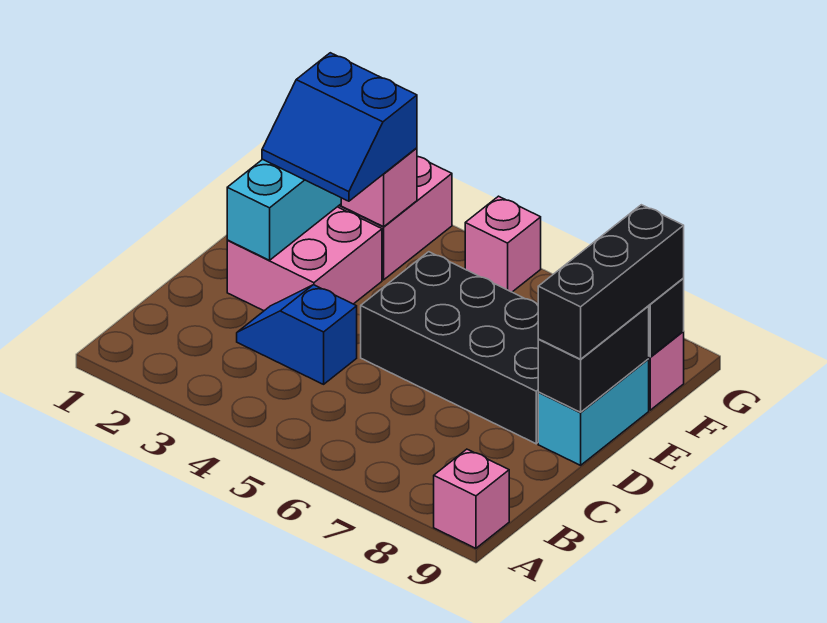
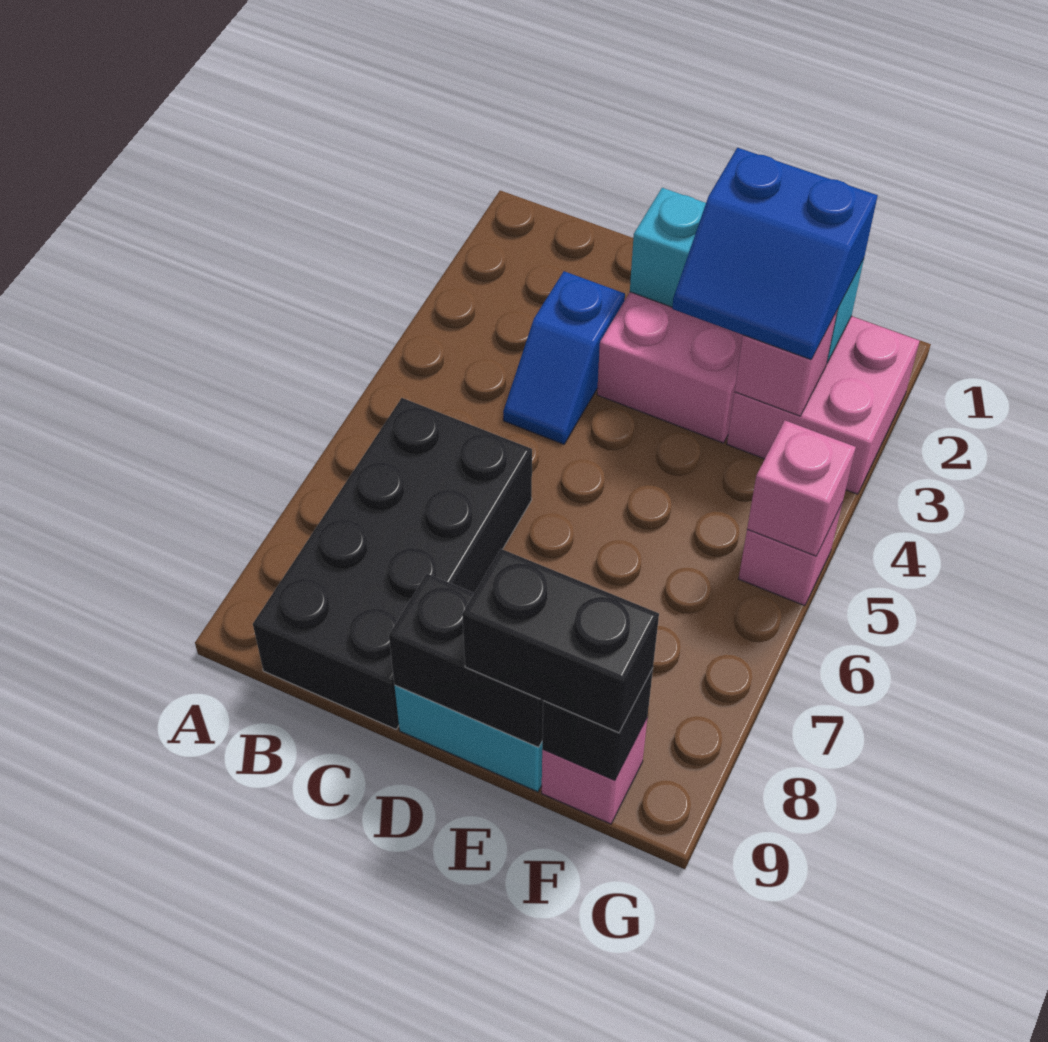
pink 1x1 brick [434,449,509,548] -> pink 1x1 brick moved to [747,421,856,556]
blue 1x2 slope [237,285,357,384] -> blue 1x2 slope turned to [503,271,625,444]
black 2x4 brick [361,252,539,444] -> black 2x4 brick moved to [253,398,532,729]
black 1x3 brick [538,205,684,359] -> black 1x2 brick [462,549,659,733]
blue 2x2 slope [262,53,417,201] -> blue 2x2 slope turned to [672,148,878,360]

